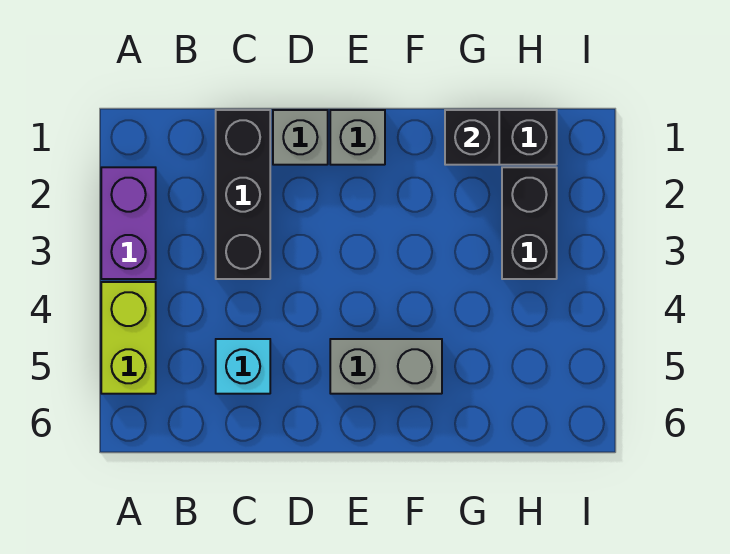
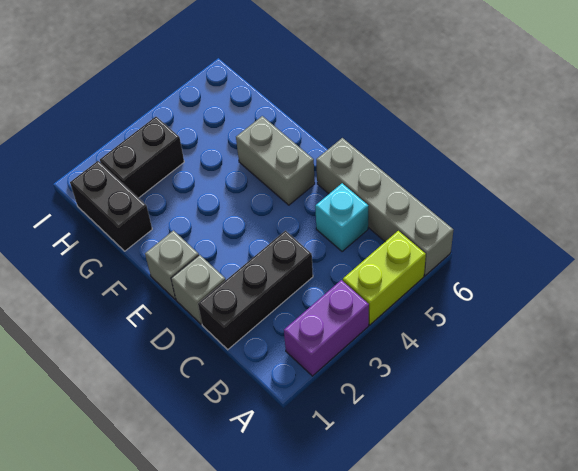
none -> grey 1x4 brick [316,138,453,276]
black 1x1 brick [445,110,499,165] -> none

